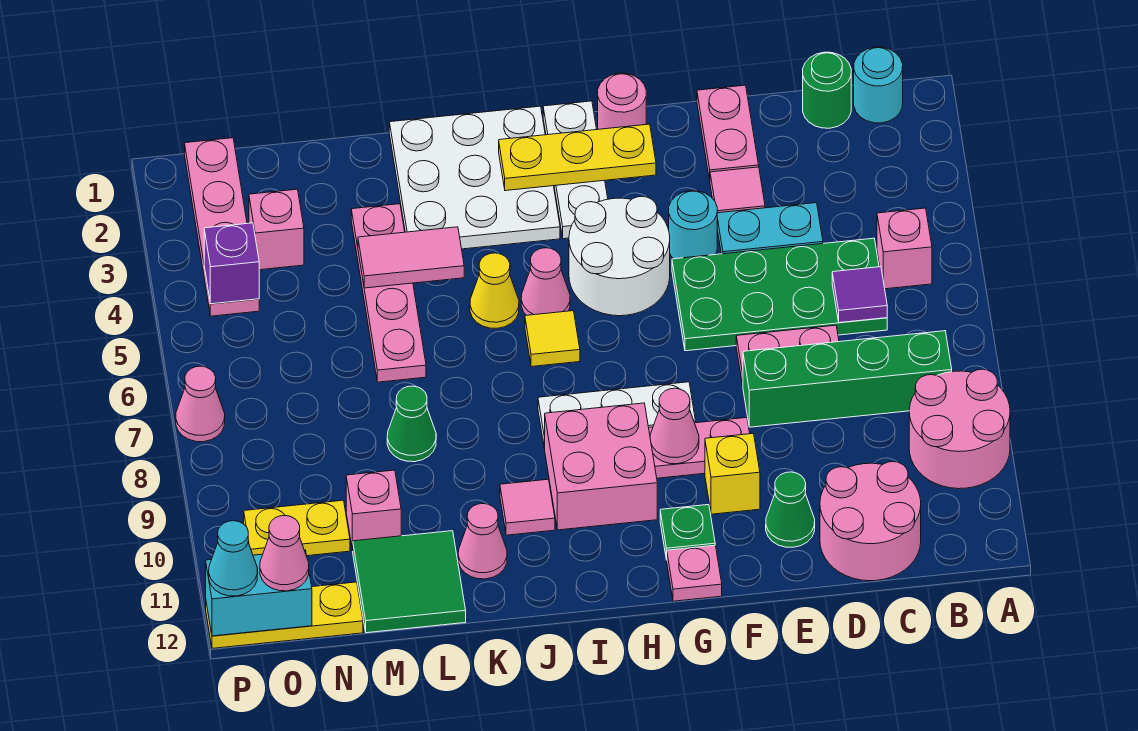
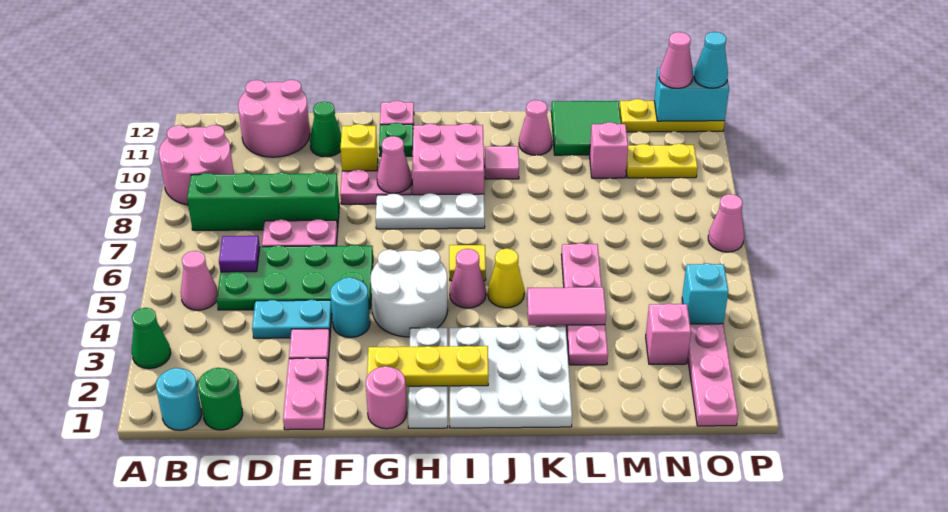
pink 1x1 brick [877,208,932,289] -> pink 1x1 cone [181,251,218,310]
green 1x1 cone [387,386,436,462] -> green 1x1 cone moved to [132,308,171,369]
purple 1x1 brick [204,223,259,304] -> cyan 1x1 brick [682,263,728,324]

